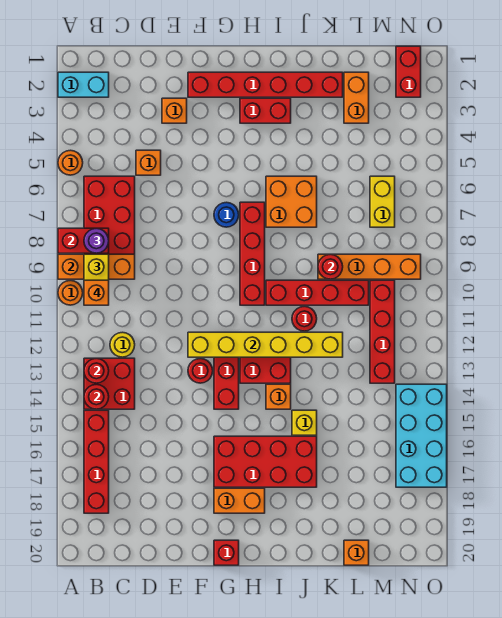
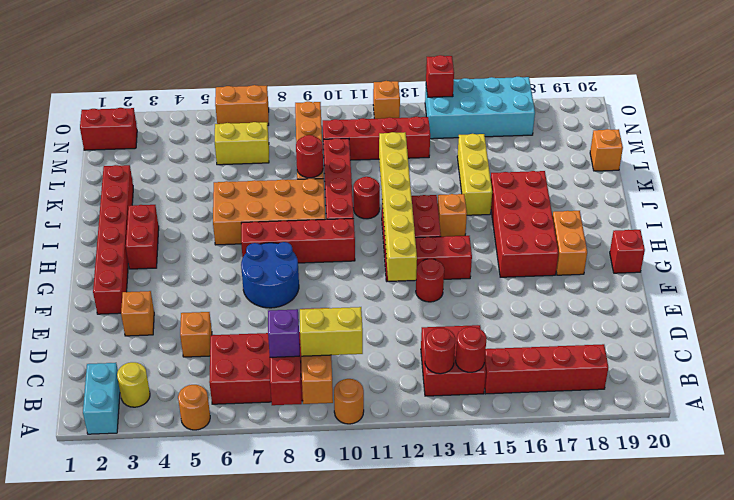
purple 1x1 round brick [84,228,109,253] -> purple 1x1 brick [268,309,300,357]
orange 1x1 brick [84,280,109,305] -> orange 1x1 brick moved to [373,81,400,119]
yellow 1x1 round brick [110,332,135,357] -> yellow 1x1 round brick moved to [117,362,150,407]
blue 1x1 round brick [214,202,239,227] -> blue 2x2 round brick [241,242,299,308]
orange 2x2 brick [266,176,317,227] -> orange 2x4 brick [213,179,325,245]
yellow 1x1 brick [292,410,317,435] -> yellow 1x3 brick [457,134,492,215]
orange 1x2 brick [344,72,369,123] -> orange 1x2 brick moved to [215,85,269,125]
none -> red 1x1 brick [426,55,454,97]

